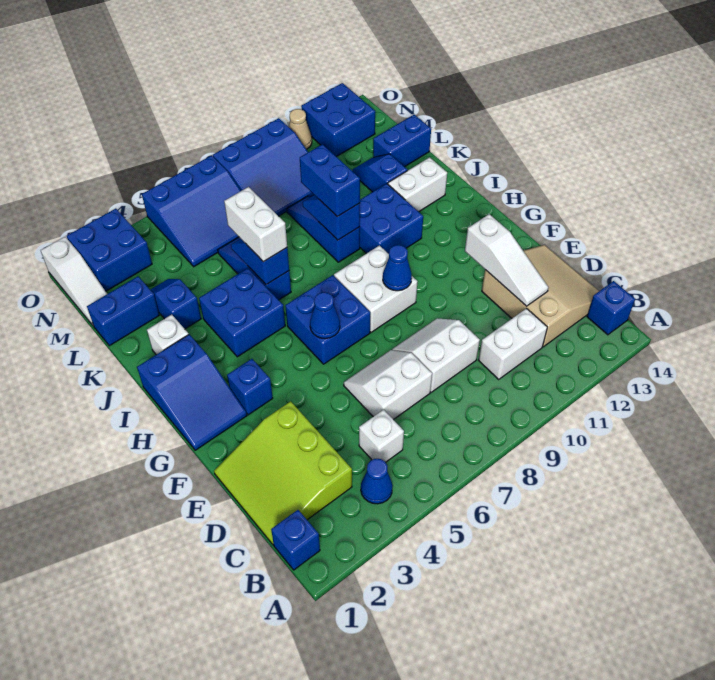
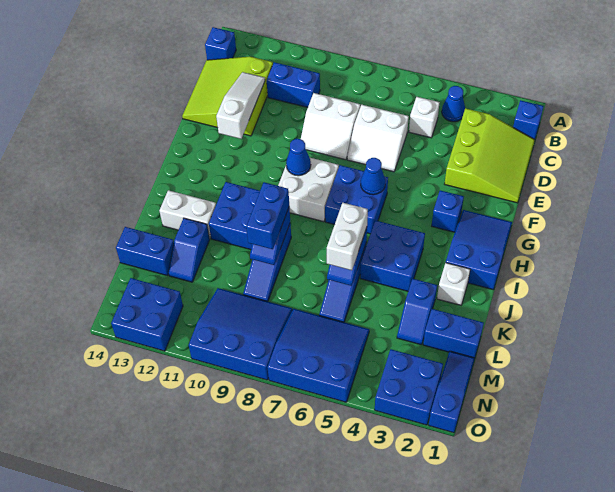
white 1x2 brick [479,309,547,379] -> blue 1x2 brick [267,62,320,107]
tan 3x3 slope [482,245,599,347] -> lime 3x3 slope [182,57,273,136]
white 1x3 slope [40,237,107,326] -> blue 1x3 slope [429,351,475,433]
tan 1x1 cone [289,109,312,149] -> none

